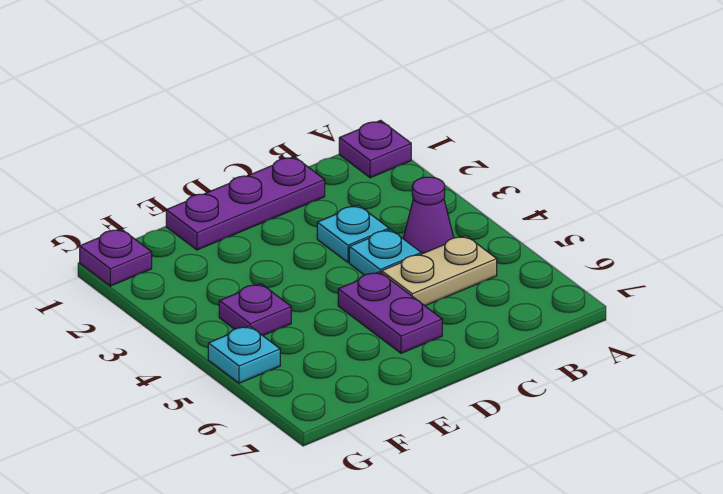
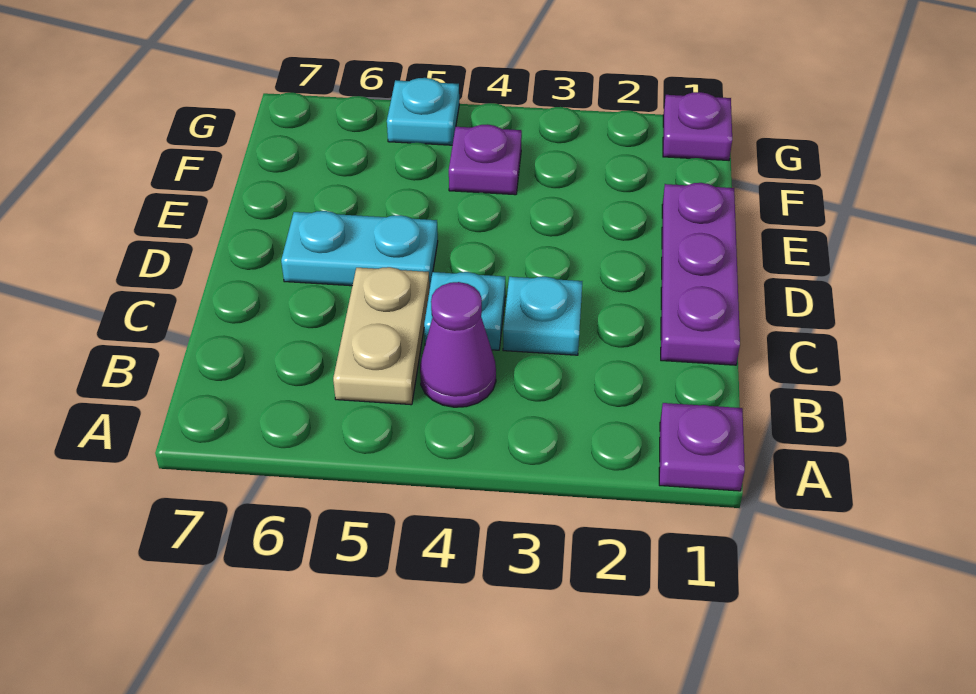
purple 1x2 plate [338,272,442,353] -> cyan 1x2 plate [281,211,438,289]

